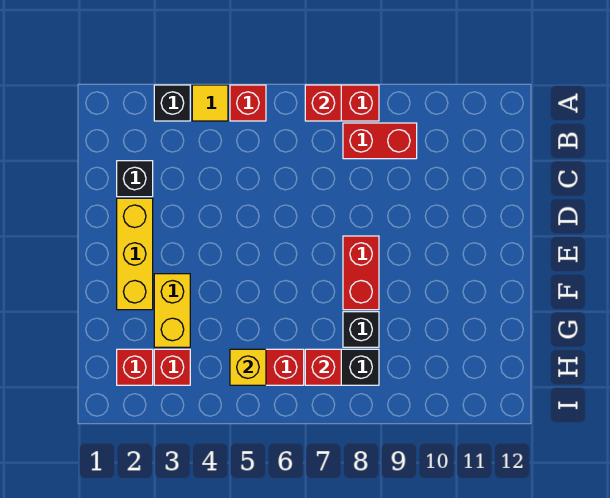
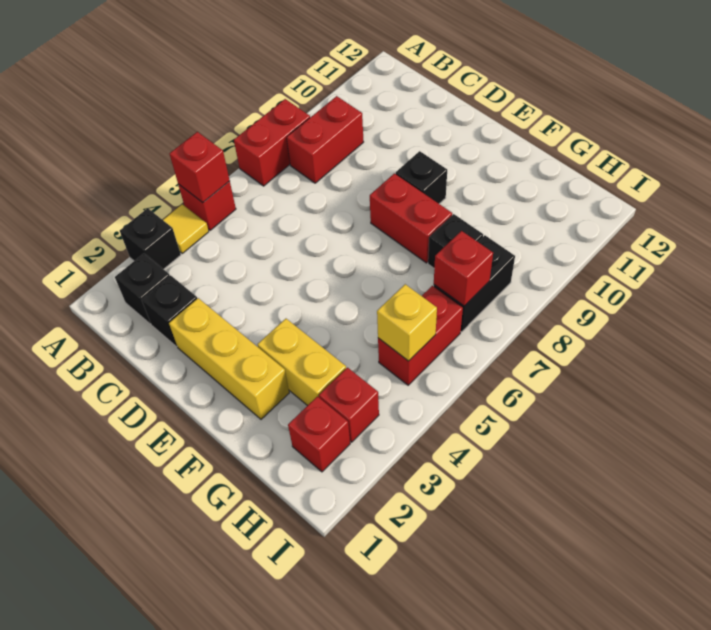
red 1x1 brick [305,85,341,121] -> red 1x1 brick moved to [169,132,230,203]
none -> black 1x1 brick [115,254,170,324]
none -> black 1x1 brick [396,151,447,204]

